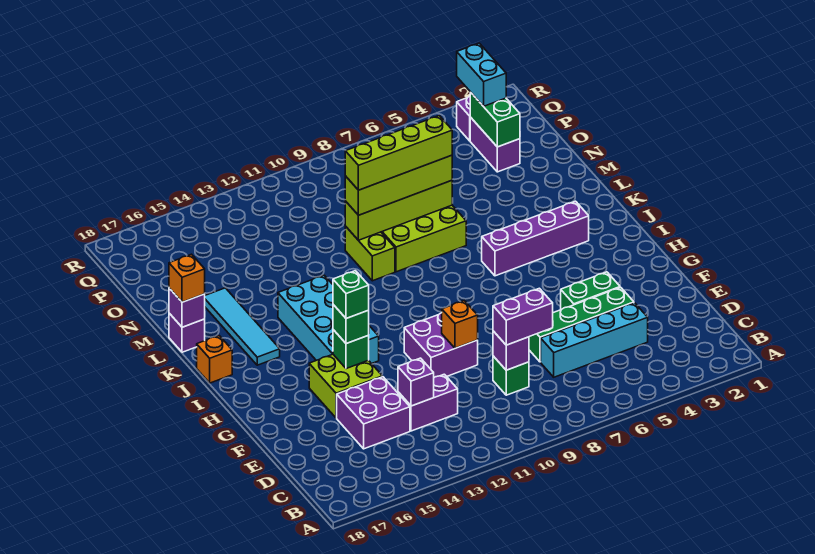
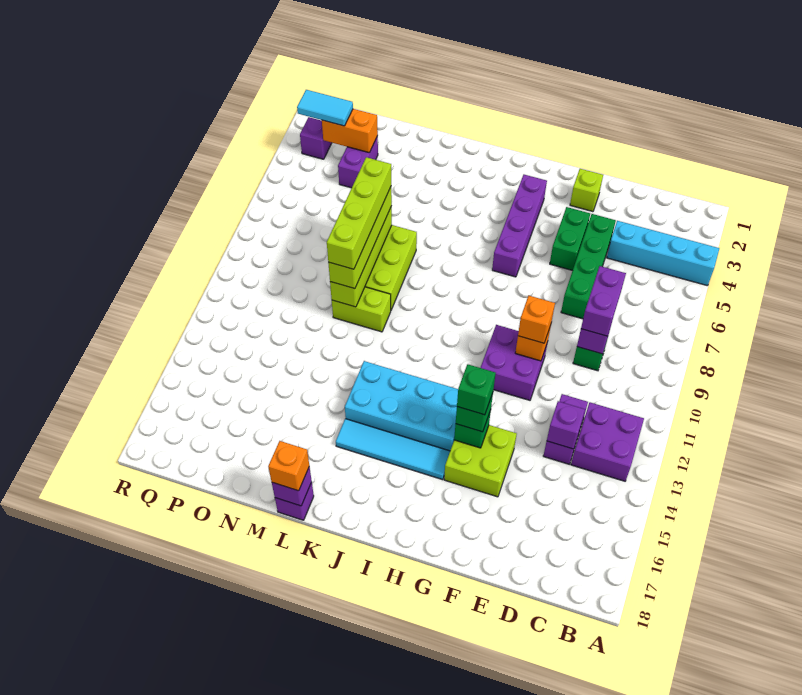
cyan 1x4 brick [541,303,648,377] -> cyan 1x4 brick turned to [607,221,719,286]
purple 2x2 brick [337,377,410,449] -> purple 2x2 brick moved to [571,402,644,481]
none -> lime 1x1 brick [570,169,603,212]
purple 1x4 brick [482,201,589,276] -> purple 1x4 brick moved to [492,175,547,277]
cyan 1x4 tile [205,288,280,365] -> cyan 1x4 tile moved to [336,419,450,480]
orange 1x1 brick [197,336,232,383] -> orange 1x1 brick moved to [518,296,555,343]
purple 1x2 brick [470,117,520,172] -> purple 1x2 brick turned to [338,136,378,188]
green 1x2 brick [470,92,520,147] -> orange 1x2 brick [322,109,378,152]
cyan 1x2 brick [457,43,506,106] -> cyan 1x2 tile [297,90,353,126]

